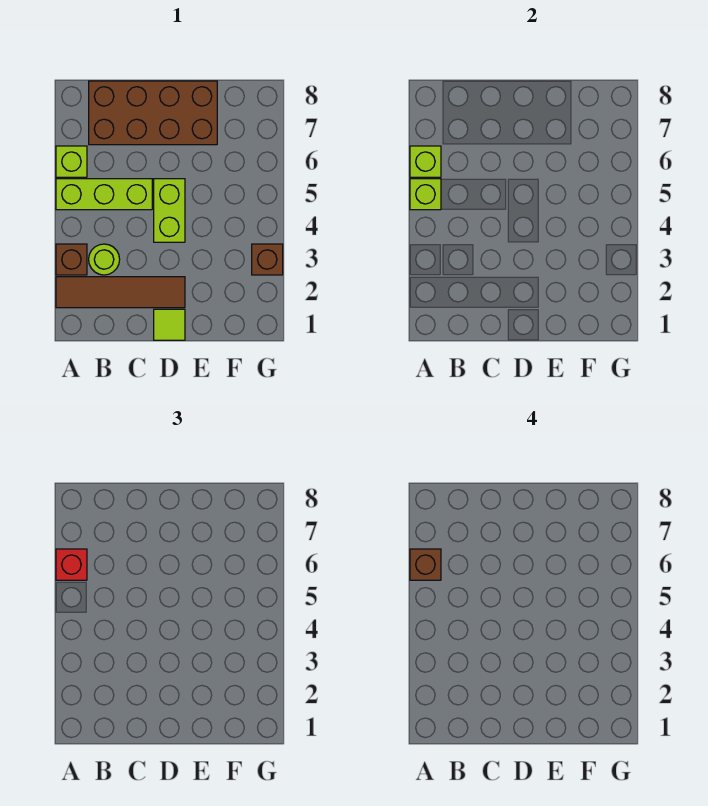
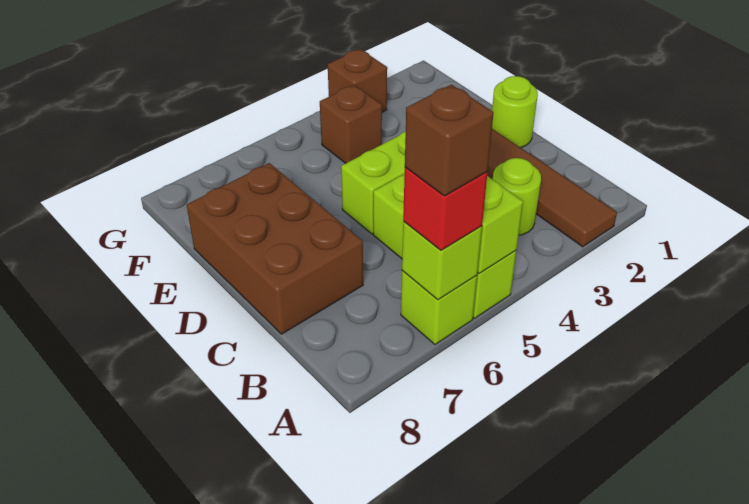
brown 1x1 brick [56,244,87,275] -> brown 1x1 brick moved to [320,85,382,163]
brown 2x4 brick [89,81,217,145] -> brown 2x3 brick [187,163,363,334]
lime 1x1 tile [154,309,185,340] -> lime 1x1 round brick [492,76,538,148]

